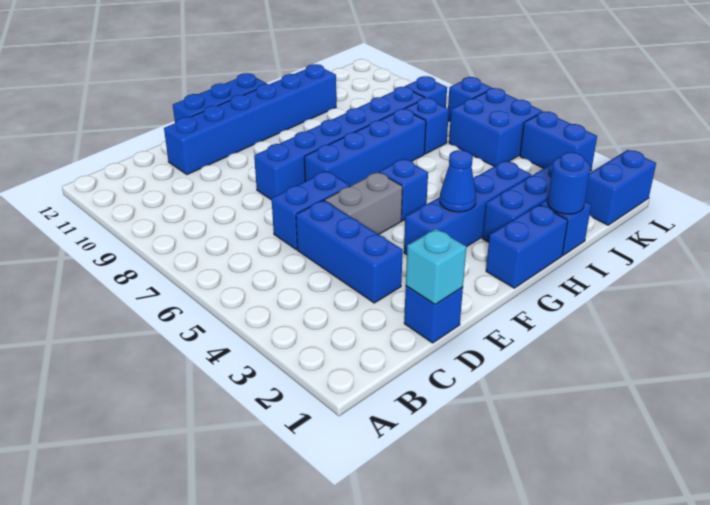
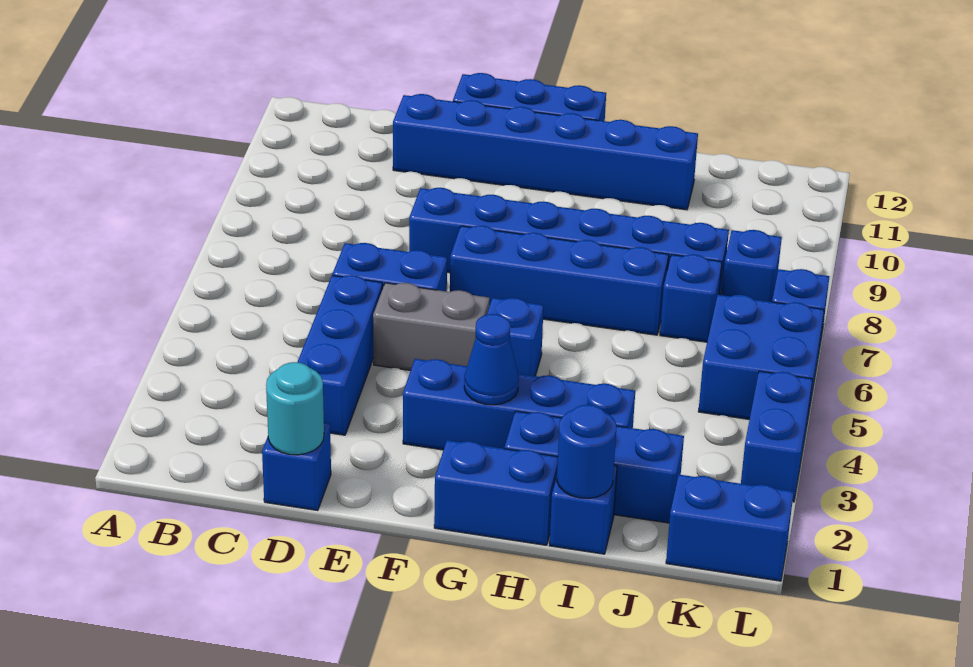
cyan 1x1 brick [406,229,466,304] -> cyan 1x1 round brick [266,362,324,455]

